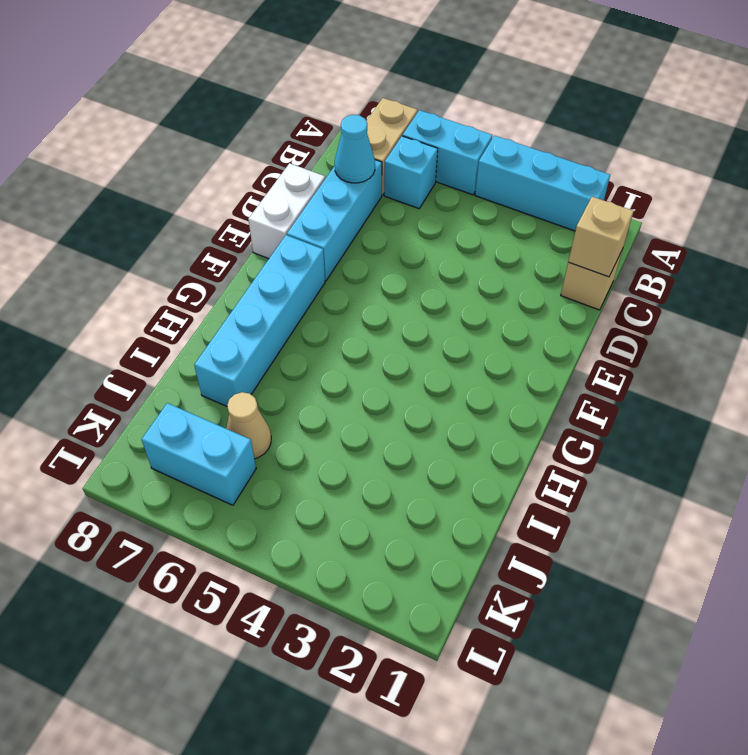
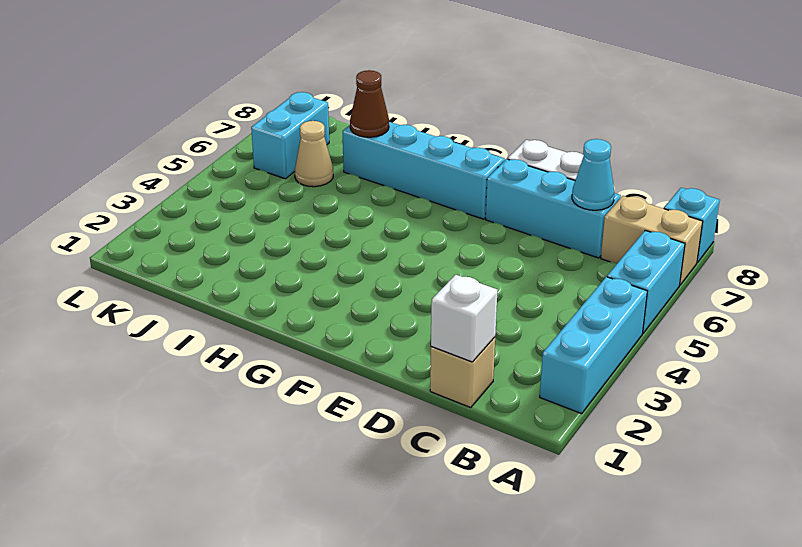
cyan 1x1 brick [384,136,438,209] -> cyan 1x1 brick moved to [664,188,720,263]
tan 1x1 brick [568,197,634,277] -> white 1x1 brick [431,275,498,362]
none -> brown 1x1 cone [350,70,389,137]

